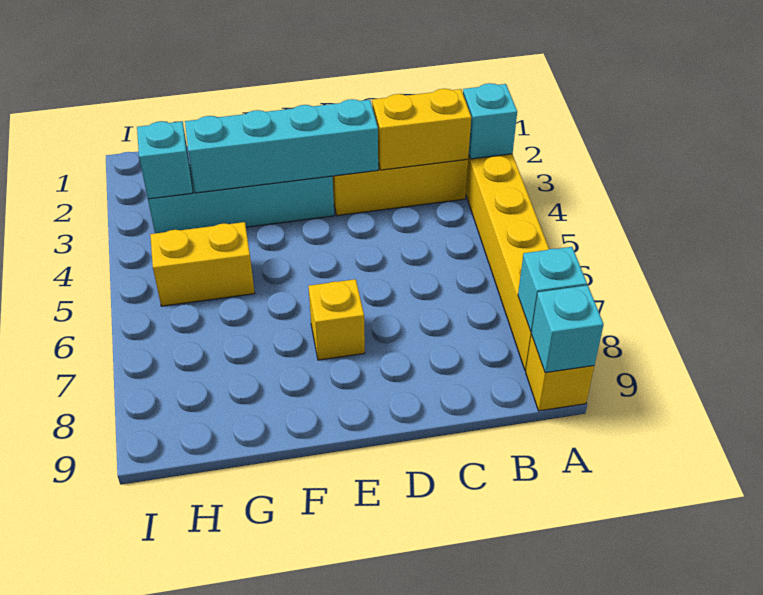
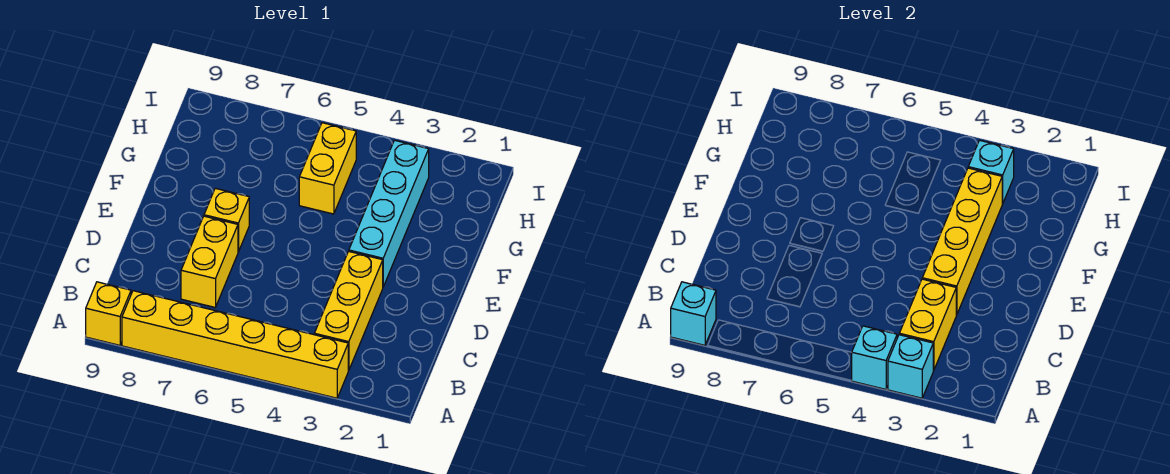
cyan 1x1 brick [518,247,587,332] -> cyan 1x1 brick moved to [851,326,897,389]
none -> yellow 1x2 brick [181,216,238,307]
cyan 1x4 brick [185,99,378,193] -> yellow 1x4 brick [922,168,1002,315]

